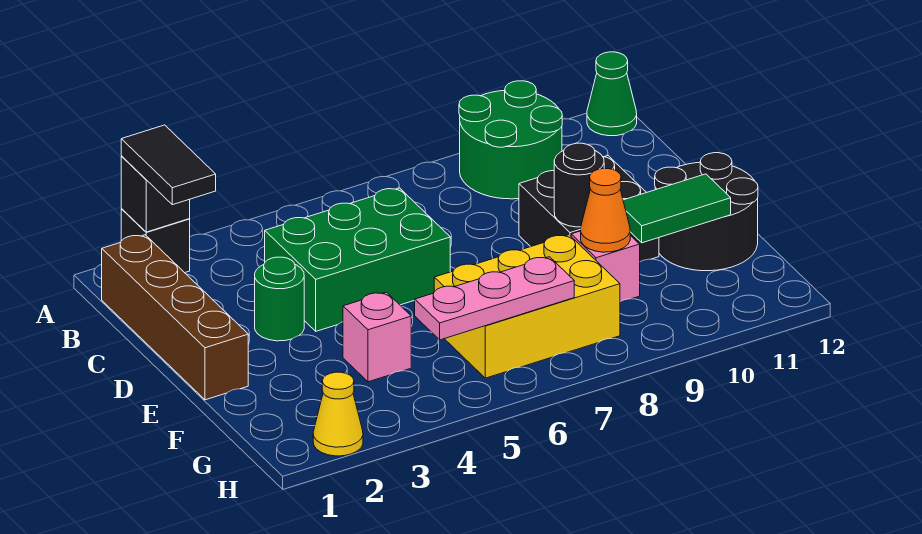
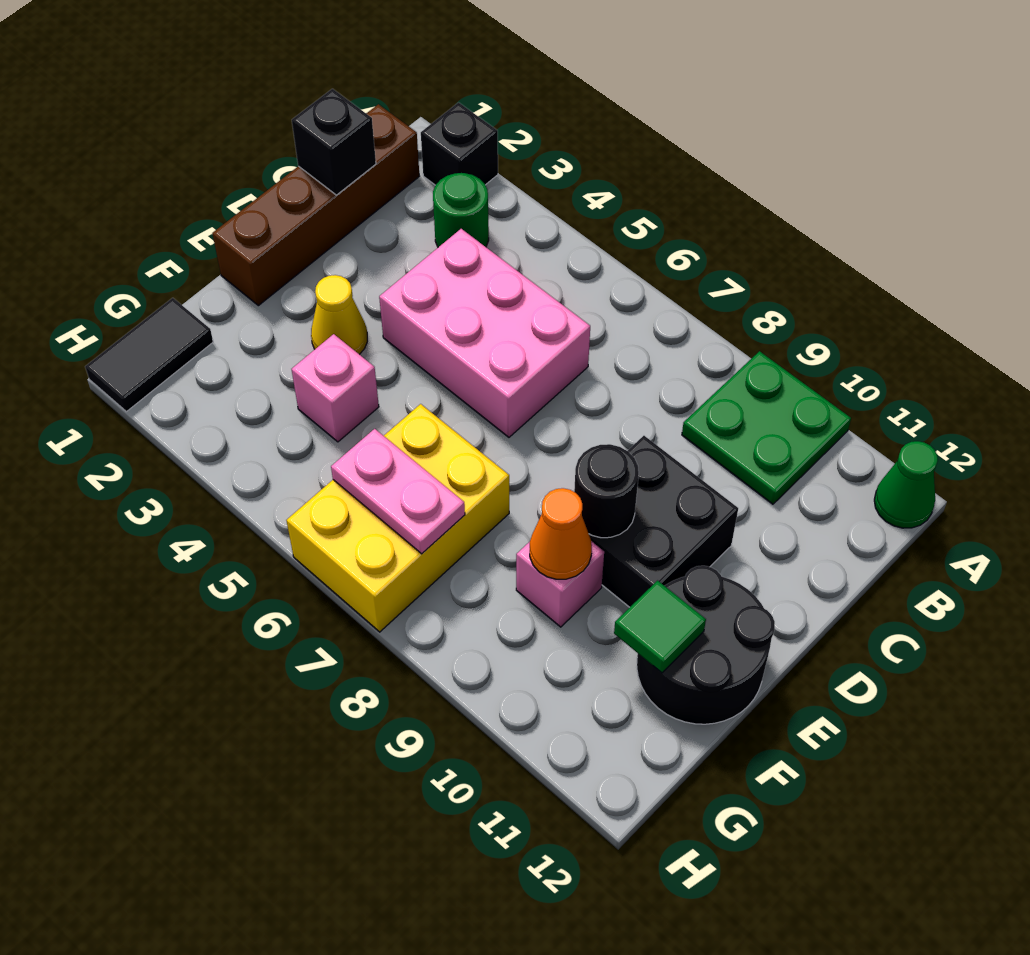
black 1x1 brick [121,156,190,232] -> black 1x1 brick moved to [292,89,376,195]
black 1x2 tile [121,125,216,205] -> black 1x2 tile moved to [85,298,213,412]
green 2x2 round brick [459,81,562,199] -> green 2x2 plate [682,351,851,504]
green 2x3 brick [265,188,450,331] -> pink 2x3 brick [379,229,590,437]
green 1x1 round brick [255,257,304,341] -> green 1x1 round brick moved to [433,173,489,247]
yellow 2x3 brick [434,235,620,378] -> yellow 2x3 brick turned to [286,404,509,632]
green 1x2 tile [623,174,731,243] -> green 1x1 tile [614,581,706,673]
pink 1x3 plate [415,257,574,340] -> pink 1x2 plate [331,429,465,554]
yellow 1x1 cone [313,372,363,456] -> yellow 1x1 cone moved to [311,275,367,354]

